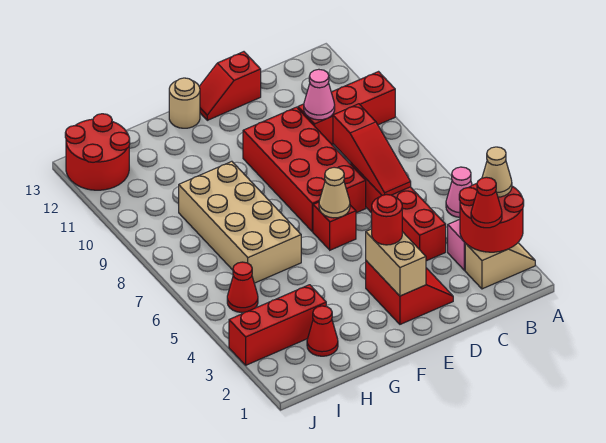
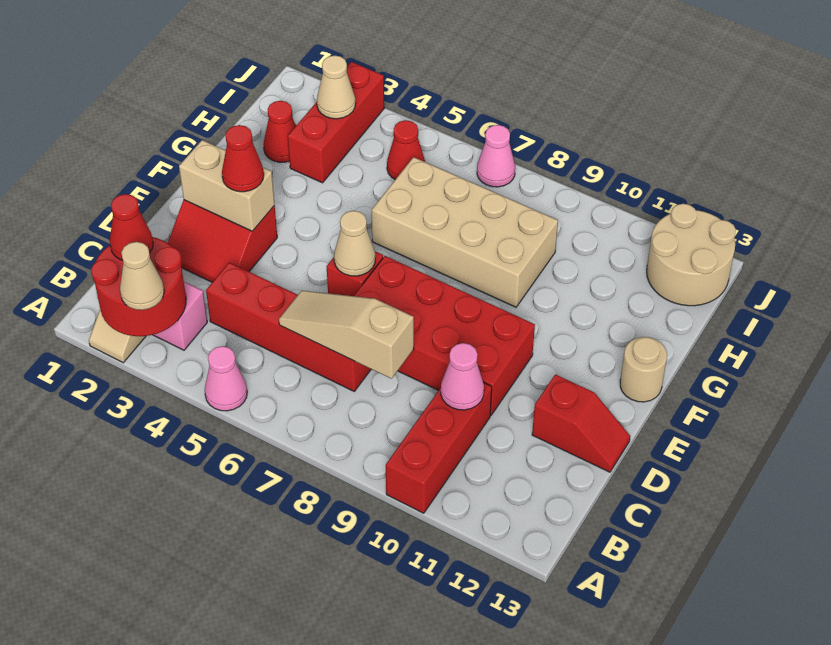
red 1x3 slope [333,104,411,195] -> tan 1x3 slope [279,291,414,379]
red 1x2 slope [199,52,261,120] -> red 1x2 slope turned to [532,374,630,472]
red 1x1 round brick [372,194,402,245] -> red 1x1 cone [222,125,264,192]
none -> tan 1x1 cone [317,55,356,119]
red 2x2 round brick [65,114,130,190] -> tan 2x2 round brick [647,204,736,306]
none -> pink 1x1 cone [477,125,515,187]

